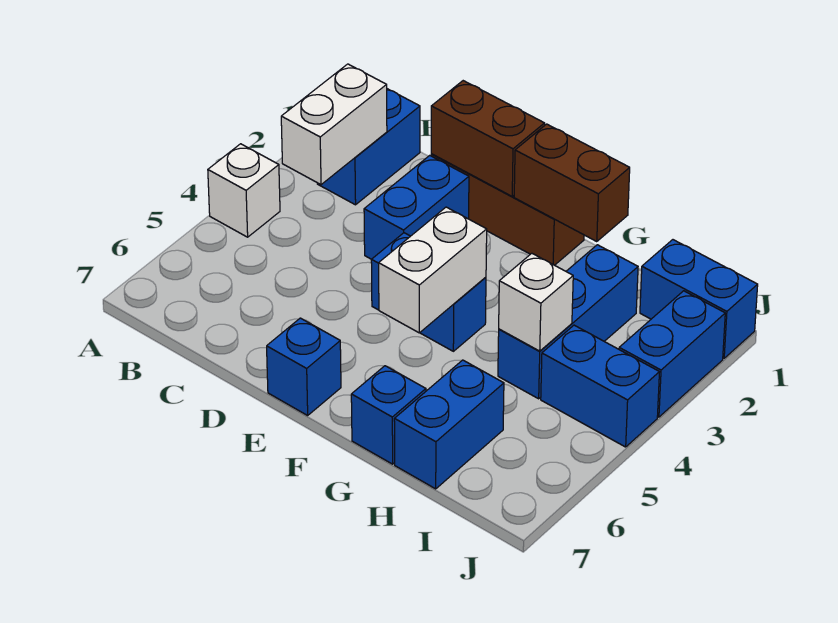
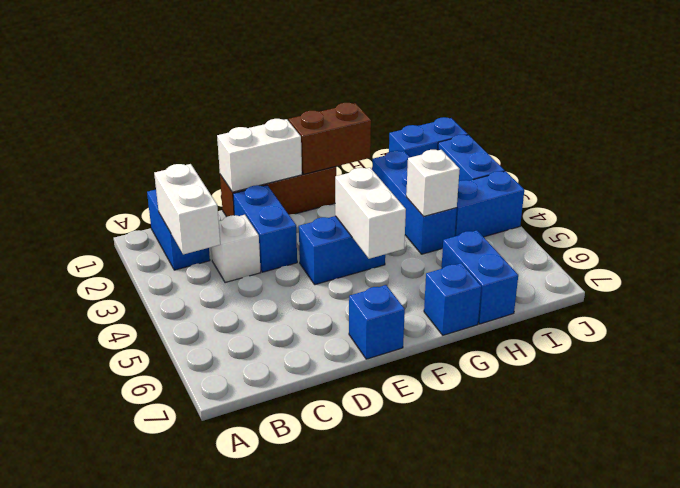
white 1x1 brick [208,144,280,237] -> white 1x1 brick moved to [211,215,261,283]
brown 1x2 brick [431,81,545,196] -> white 1x2 brick [217,119,302,192]

